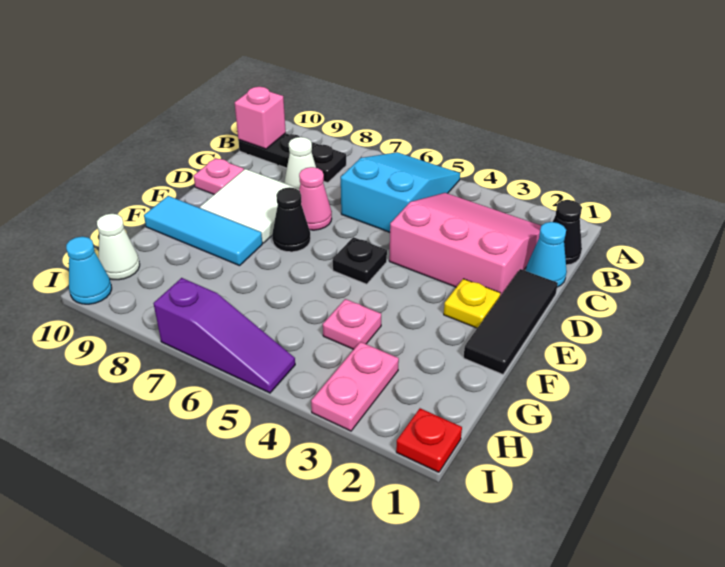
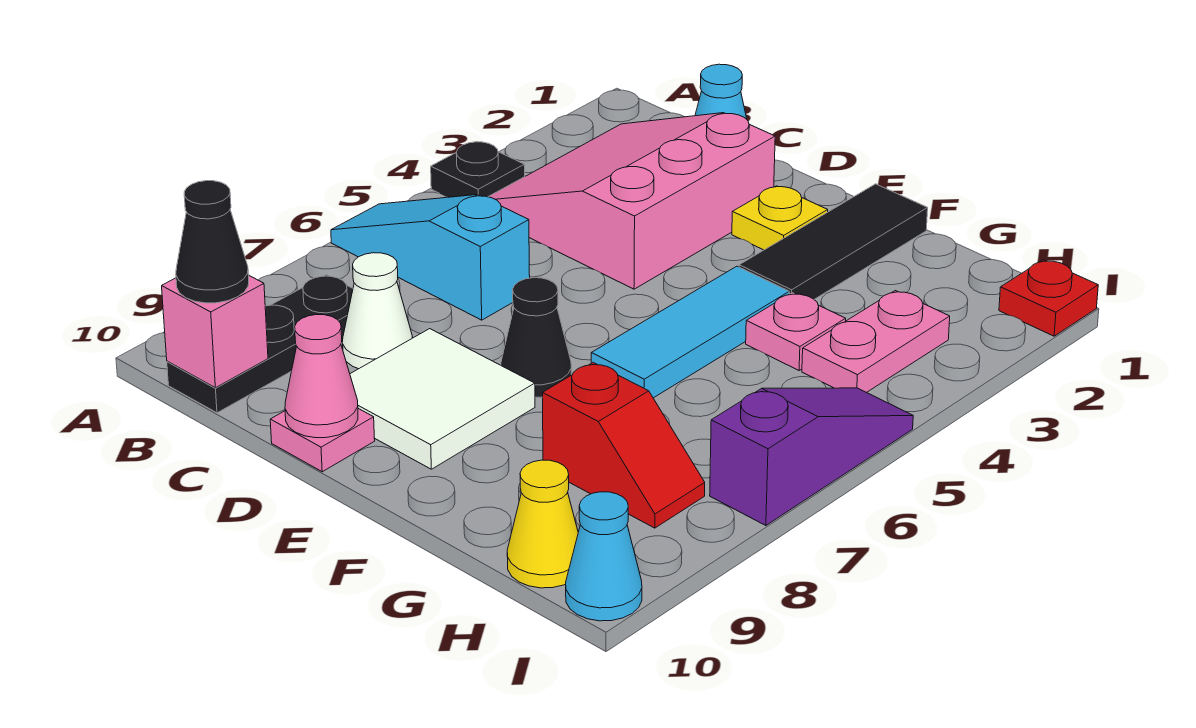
cyan 2x3 slope [341,152,460,232] -> cyan 1x3 slope [331,195,530,320]
black 1x1 cone [553,200,582,265] -> black 1x1 cone moved to [176,181,249,303]
black 1x3 tile [464,269,558,374] -> black 1x3 tile turned to [739,184,928,299]
pink 1x1 cone [299,167,332,230] -> pink 1x1 cone moved to [285,315,358,438]
black 1x1 plate [333,237,387,284] -> black 1x1 plate moved to [431,142,525,197]
cyan 1x3 tile [144,196,262,266] -> cyan 1x3 tile moved to [591,266,789,398]
none -> red 1x2 slope [542,363,705,528]
pink 1x2 plate [311,342,399,431] -> pink 1x2 plate turned to [802,291,950,393]
white 1x1 cone [97,214,140,280] -> yellow 1x1 cone [507,460,578,588]

